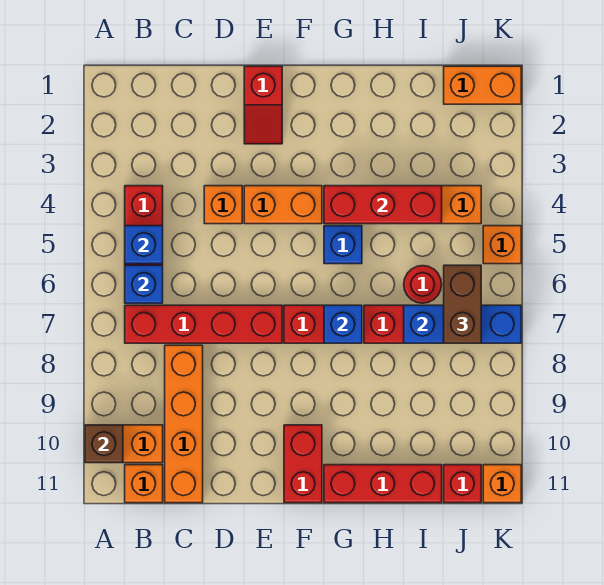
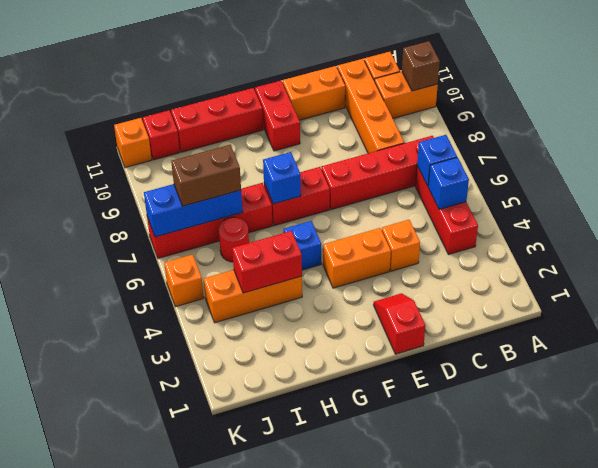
red 1x3 brick [324,186,442,224] -> red 1x2 brick [232,231,302,293]
orange 1x2 brick [444,66,521,104] -> orange 1x2 brick moved to [283,66,345,120]
brown 1x2 brick [444,265,481,343] -> brown 1x2 brick turned to [171,145,241,206]

